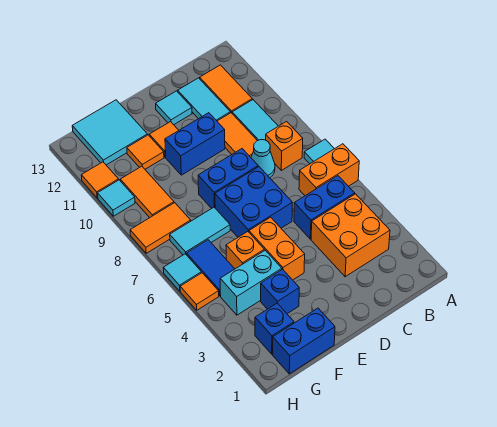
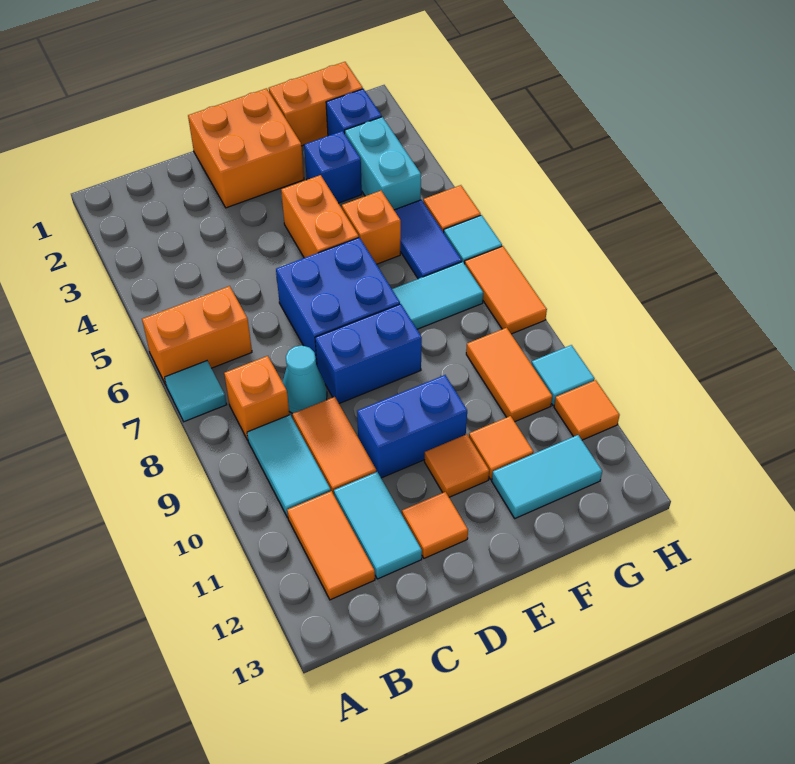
orange 2x2 brick [311,194,390,277] -> orange 2x2 brick moved to [188,88,304,208]
blue 1x2 brick [294,176,355,239] -> none
cyan 1x1 tile [156,91,192,125] -> orange 1x1 tile [402,492,468,558]
blue 1x2 brick [273,308,335,374] -> orange 1x2 brick [269,62,363,146]
cyan 1x2 brick [220,250,282,315] -> cyan 1x2 brick turned to [345,117,421,210]
cyan 2x2 tile [72,100,147,165] -> cyan 1x2 tile [492,435,602,518]
orange 1x2 tile [130,203,191,253] -> orange 1x2 tile turned to [465,246,547,334]

